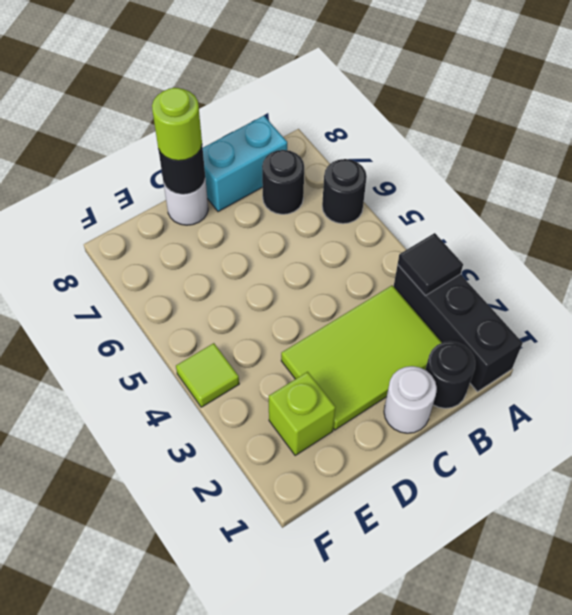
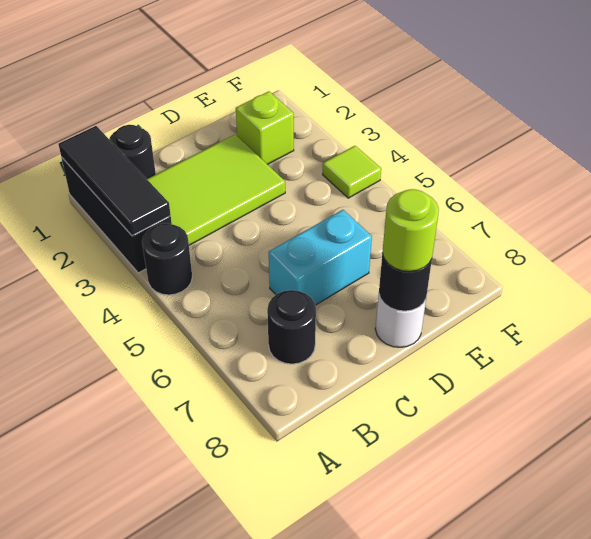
black 1x1 tile [398,233,463,296] -> black 1x3 tile [58,126,171,236]
black 1x1 round brick [322,159,367,224] -> black 1x1 round brick moved to [142,223,192,295]
cyan 1x2 brick [203,116,287,212] -> cyan 1x2 brick moved to [269,210,372,305]
white 1x1 round brick [384,366,437,433] -> none

